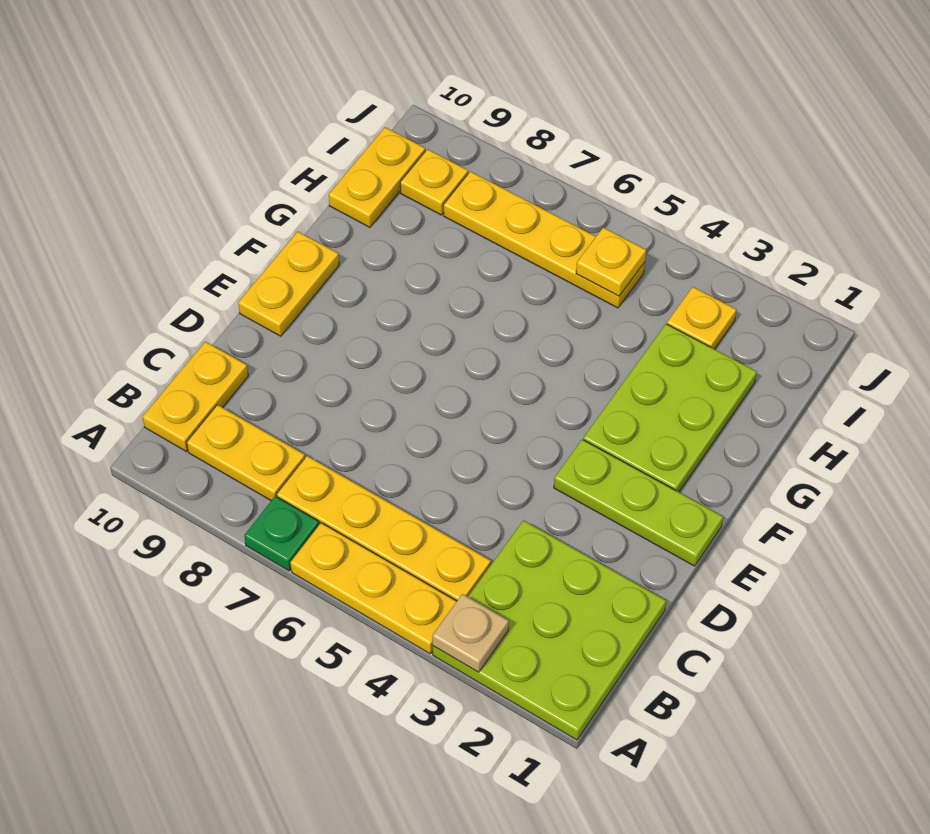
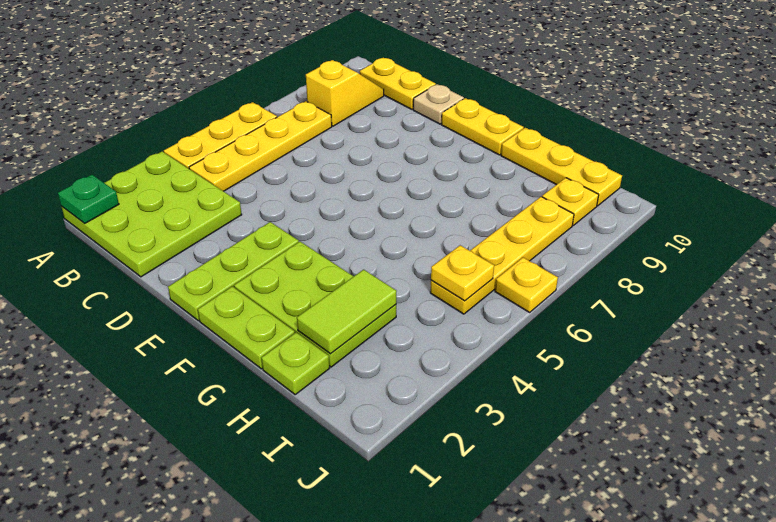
tan 1x1 plate [432,594,509,672] -> tan 1x1 plate moved to [413,84,464,124]
green 1x1 plate [244,496,319,571] -> green 1x1 plate moved to [58,175,119,223]
yellow 1x2 plate [187,405,305,501] -> yellow 1x2 slope [306,60,384,126]
none -> lime 1x2 plate [198,286,295,369]
none -> lime 1x1 plate [262,332,330,394]
none -> lime 1x2 tile [297,270,397,354]
yellow 1x2 plate [329,127,425,227] -> yellow 1x3 plate [501,128,622,206]
yellow 1x1 plate [667,287,737,349] -> yellow 1x1 plate moved to [495,257,558,312]

